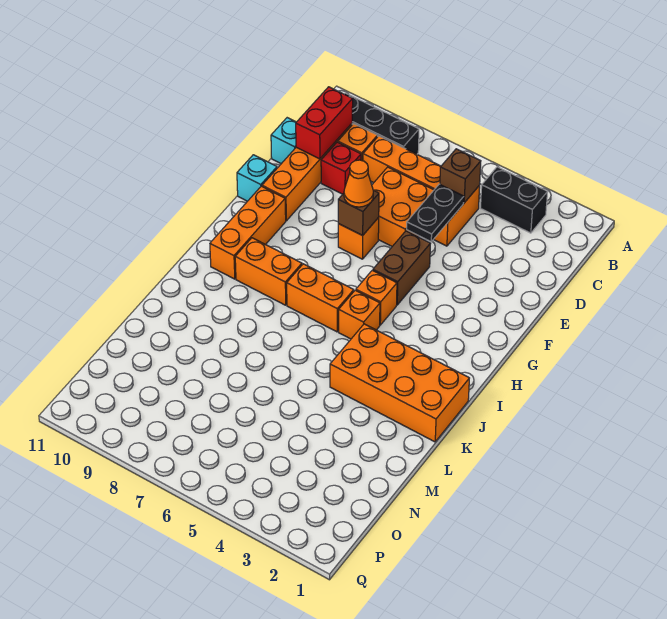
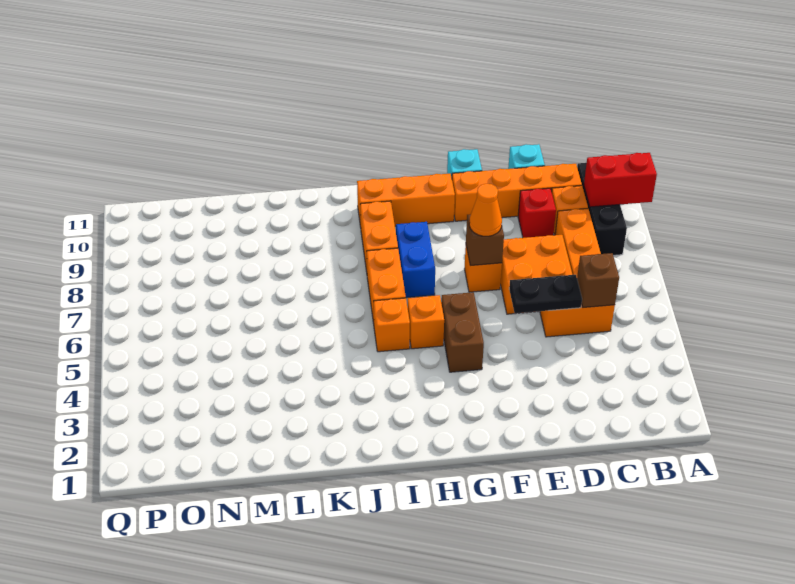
black 1x2 brick [481,167,548,233] -> none
red 1x2 brick [296,87,353,159] -> red 1x2 brick moved to [584,153,657,207]
brown 1x2 brick [373,231,431,305] -> brown 1x2 brick turned to [441,292,484,372]
none -> blue 1x2 brick [396,222,435,298]
orange 2x4 brick [330,324,469,442] -> none

